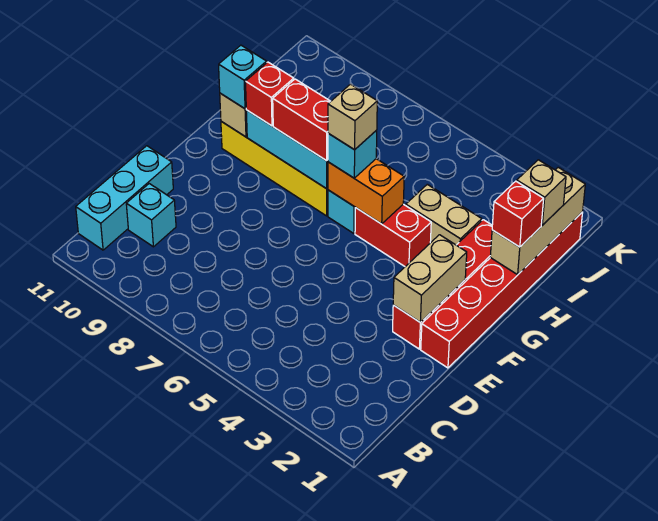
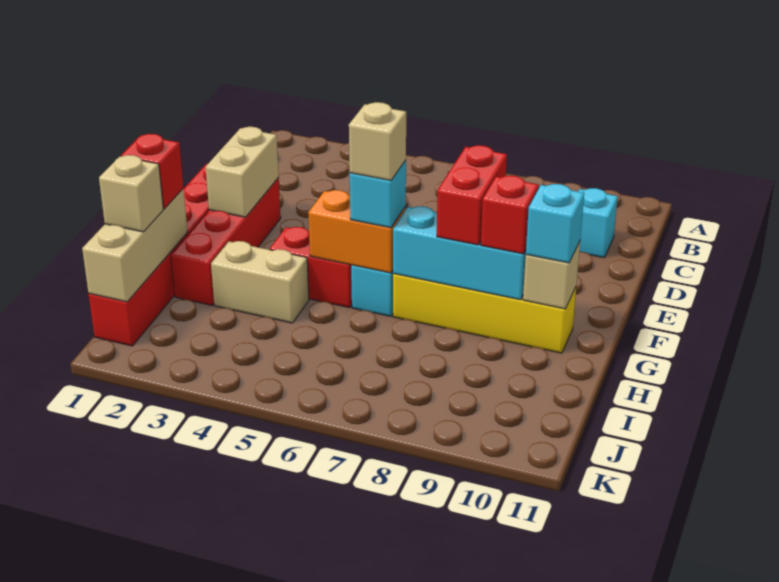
cyan 1x3 brick [76,146,173,250] -> none
red 1x2 brick [273,79,331,161] -> red 1x2 brick turned to [437,145,507,245]

